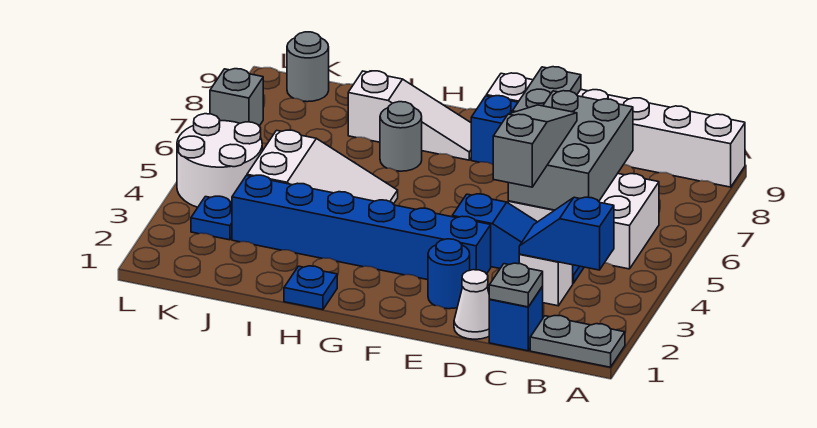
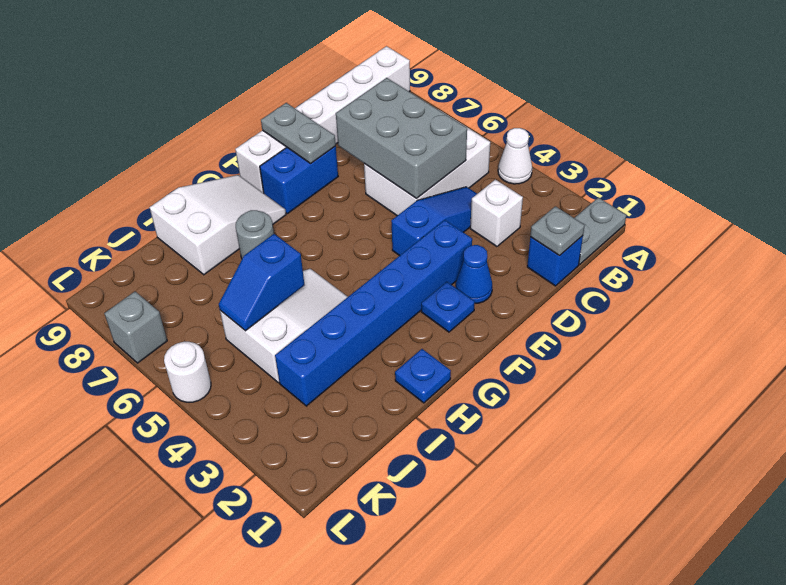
blue 1x2 slope [519,197,614,270] -> blue 1x2 slope moved to [219,234,304,331]
white 1x1 cone [454,270,490,339] -> white 1x1 cone moved to [498,128,532,184]
grey 1x3 slope [493,105,577,187] -> none
blue 1x1 round brick [428,239,470,309] -> blue 1x1 cone [456,245,492,303]
white 1x3 slope [348,71,471,160] -> white 2x3 slope [150,175,286,275]
blue 1x1 plate [191,196,232,240] -> blue 1x1 plate moved to [421,282,475,332]
white 2x2 round brick [177,114,262,207] -> white 1x1 round brick [164,342,211,402]
grey 1x1 round brick [287,32,329,102] -> none

